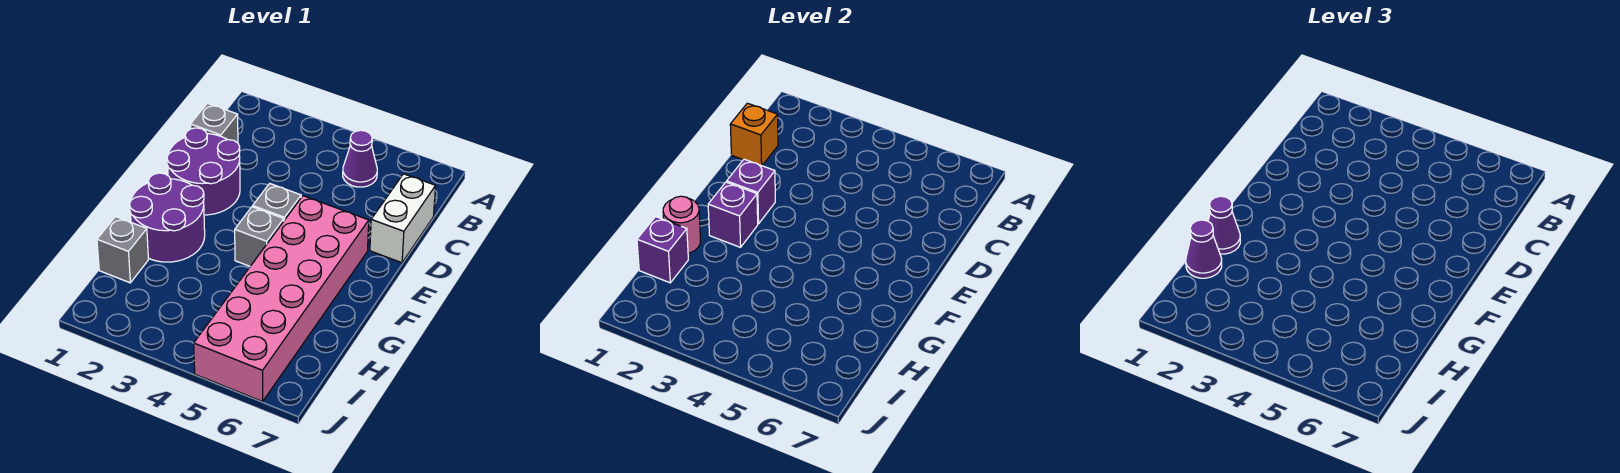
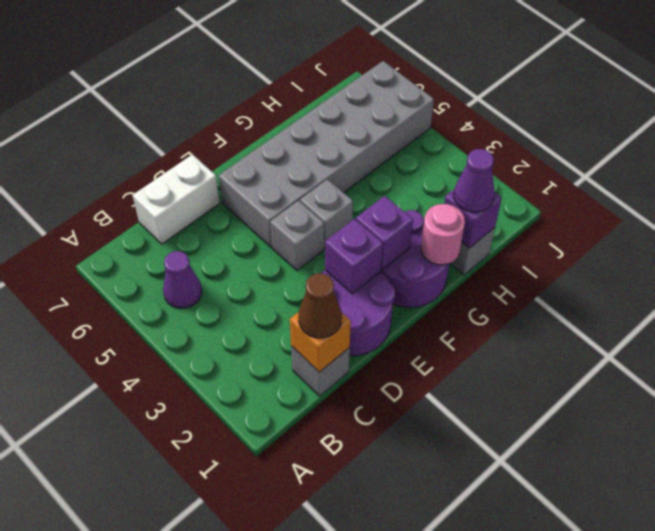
none -> brown 1x1 cone [298,273,342,338]
pink 2x6 brick [194,196,369,401] -> grey 2x6 brick [219,61,434,247]
purple 1x1 cone [1208,196,1240,254] -> none

